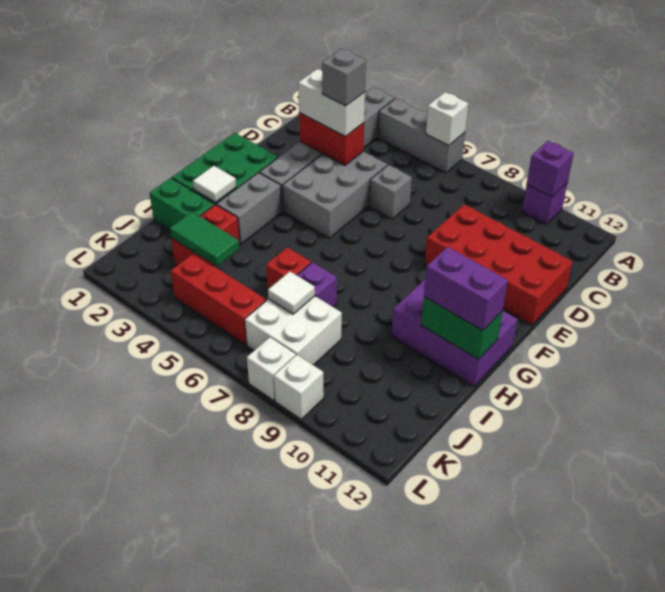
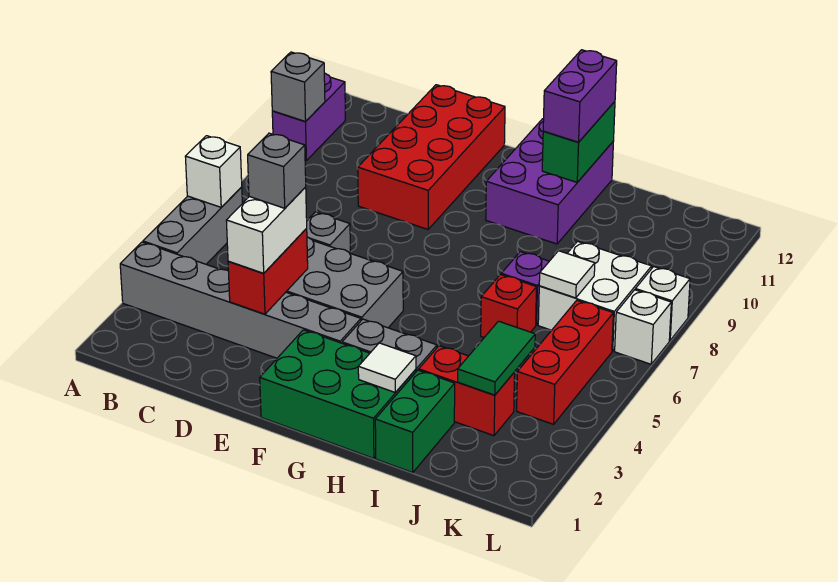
purple 1x1 brick [522,182,568,225] -> purple 1x2 brick [272,73,345,160]
purple 1x1 brick [527,141,574,197] -> grey 1x1 brick [271,52,325,121]
white 1x1 brick [274,355,324,419] -> white 1x1 brick moved to [615,290,671,364]

